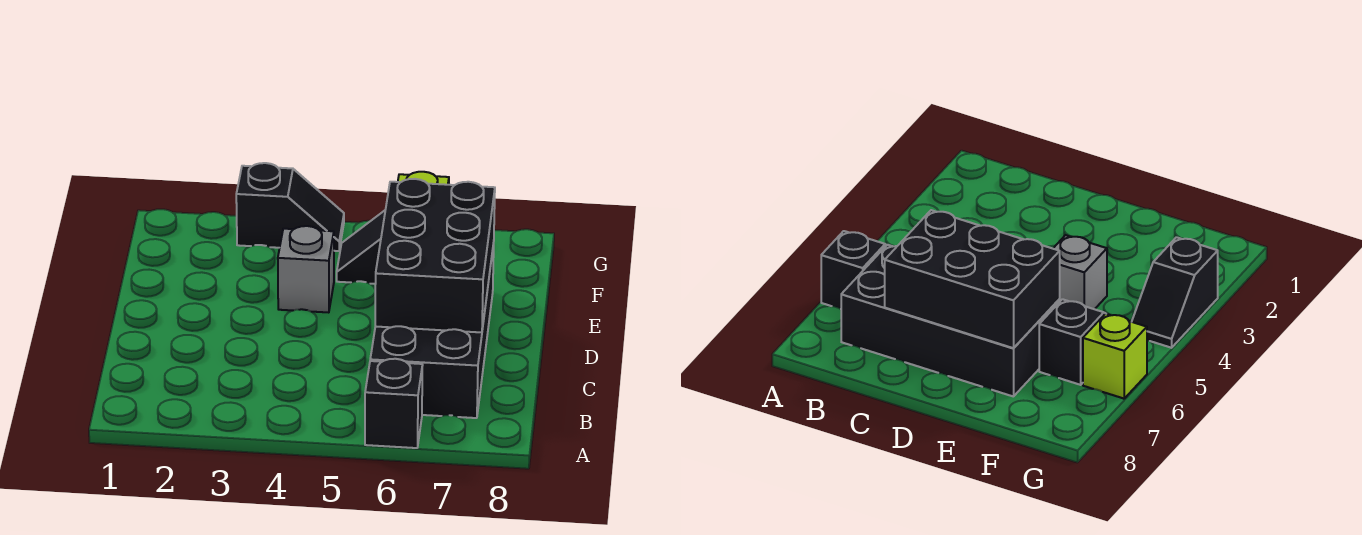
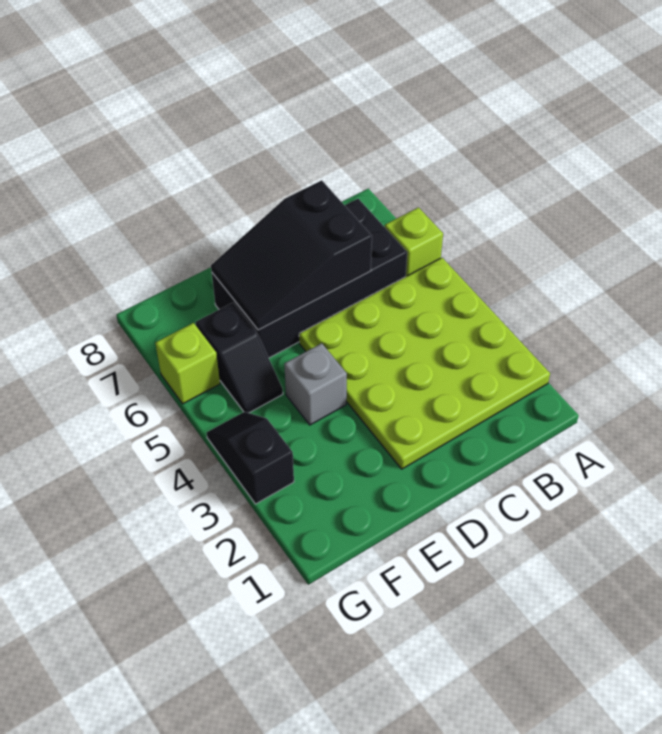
none -> lime 4x4 plate [299,258,550,469]
black 1x1 brick [365,359,423,448] -> lime 1x1 brick [385,207,443,276]
black 2x3 brick [375,179,495,333] -> black 2x3 slope [211,180,372,330]

